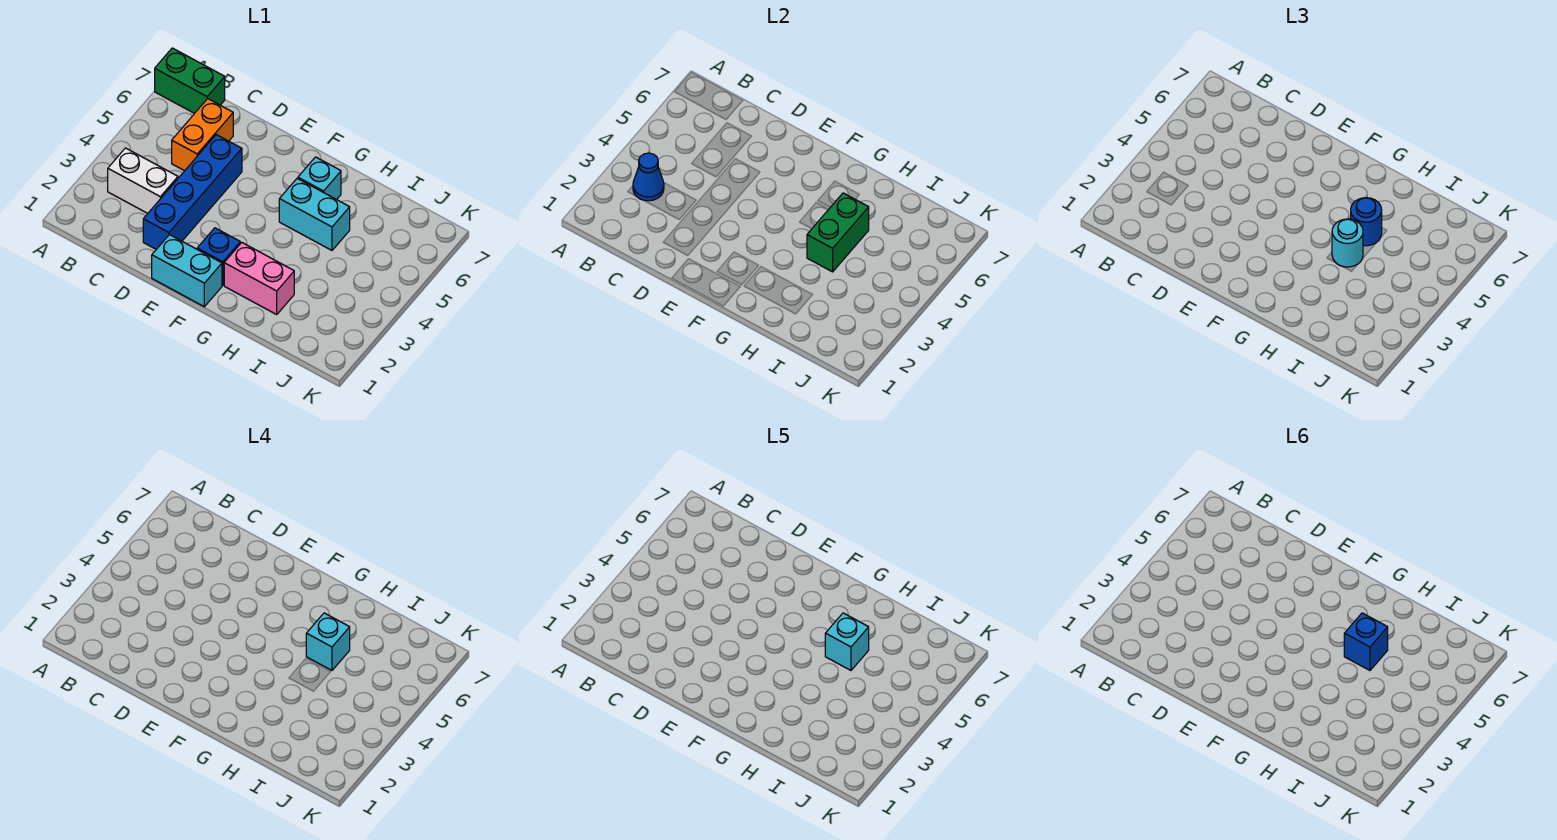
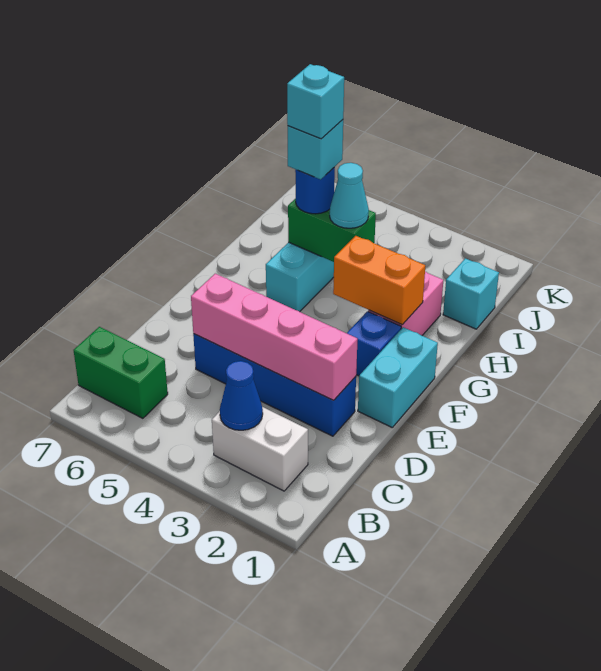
green 1x2 brick [155,48,225,114] -> green 1x2 brick turned to [74,327,168,418]
white 1x2 brick [108,148,178,213] -> white 1x2 brick turned to [212,407,308,491]
orange 1x2 brick [172,99,233,171] -> orange 1x2 brick moved to [333,236,425,325]
none -> pink 1x4 brick [191,274,358,400]
cyan 1x1 brick [298,157,341,200] -> cyan 1x1 brick moved to [443,258,499,329]
cyan 1x1 round brick [1332,219,1363,267] -> cyan 1x1 cone [330,163,369,228]
blue 1x1 brick [1344,613,1388,670] -> none

